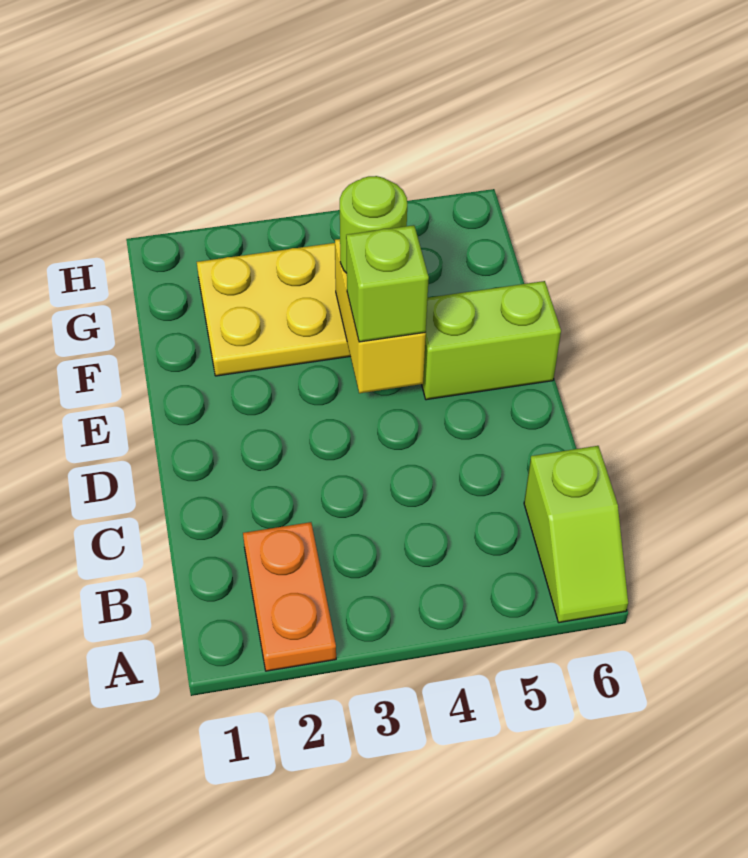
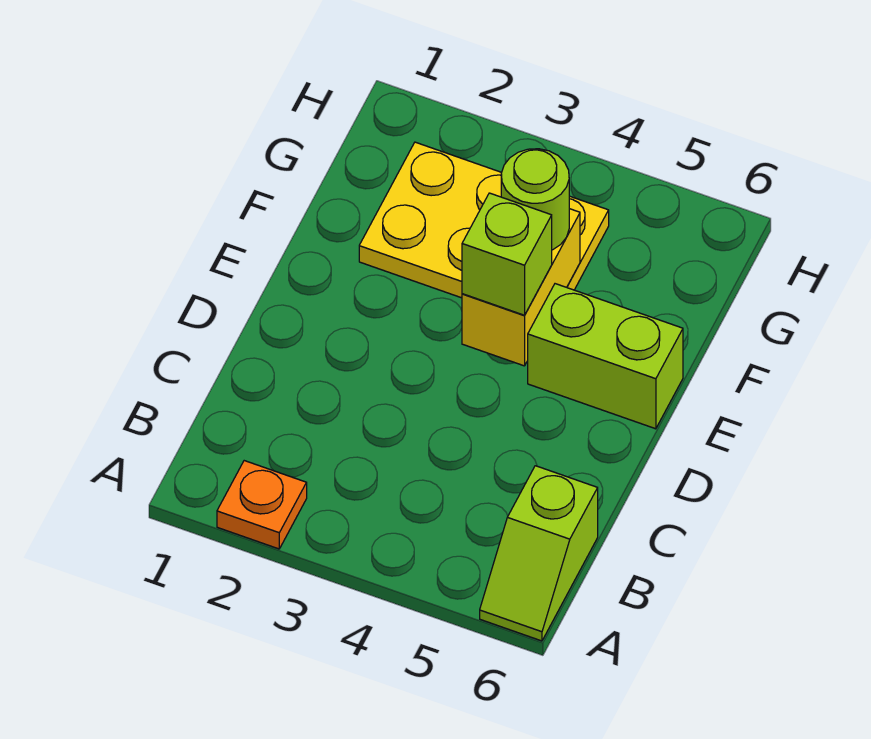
orange 1x2 plate [243,522,336,671] -> orange 1x1 plate [217,461,307,549]

